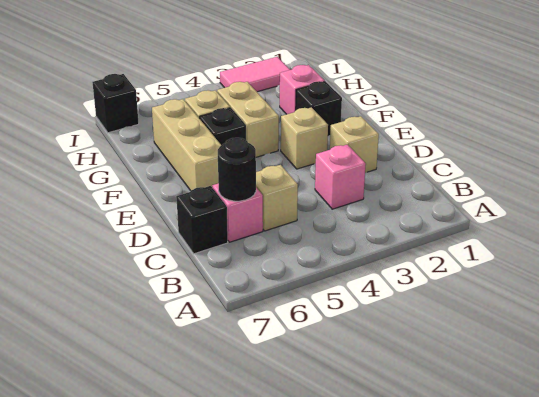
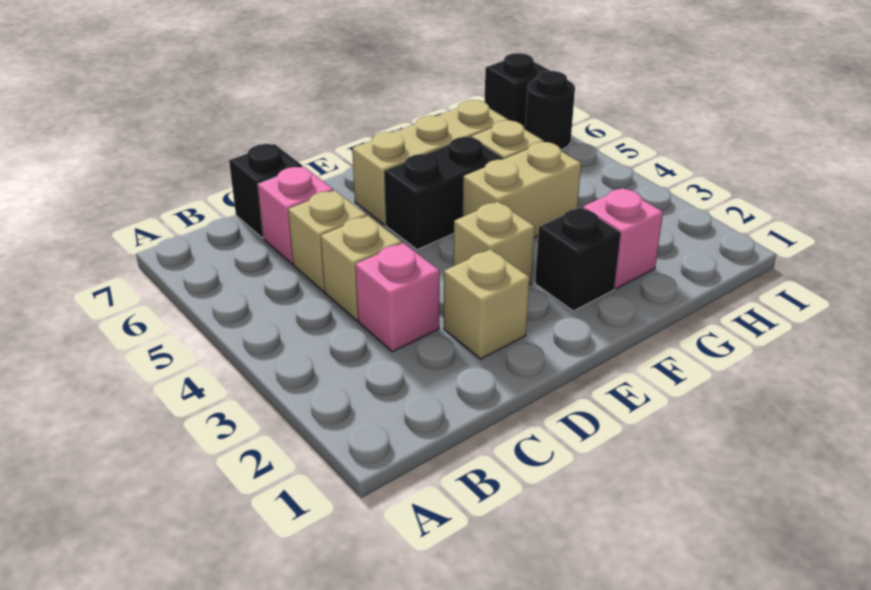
none -> tan 1x1 brick [321,216,402,320]
black 1x1 round brick [218,138,256,201] -> black 1x1 round brick moved to [525,71,575,149]
black 1x1 brick [200,108,246,145] -> black 1x2 brick [384,137,503,250]
pink 1x2 tile [220,57,290,92] -> none

